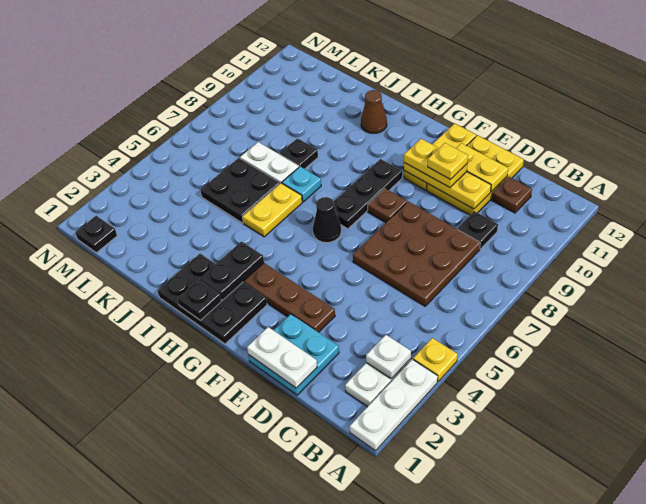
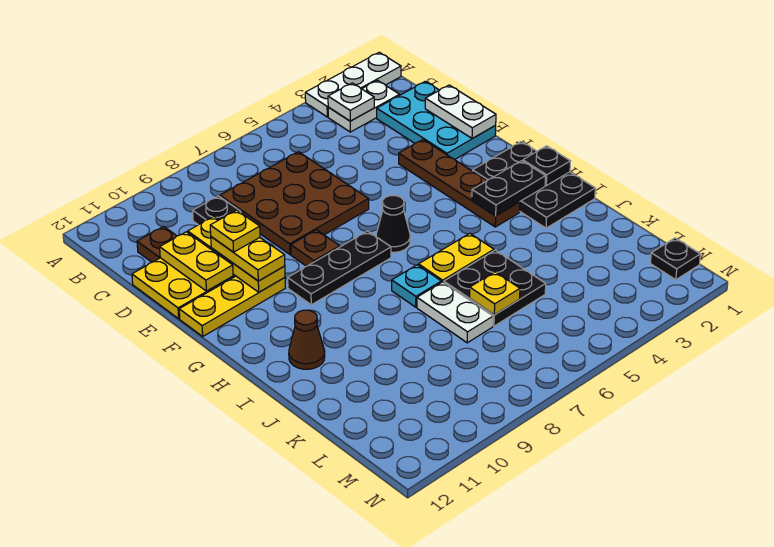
yellow 1x1 plate [413,338,458,381] -> yellow 1x1 plate moved to [470,272,520,315]
cyan 2x2 plate [249,314,339,395] -> cyan 2x3 plate [377,81,496,159]
black 1x1 plate [280,138,318,169] -> none

